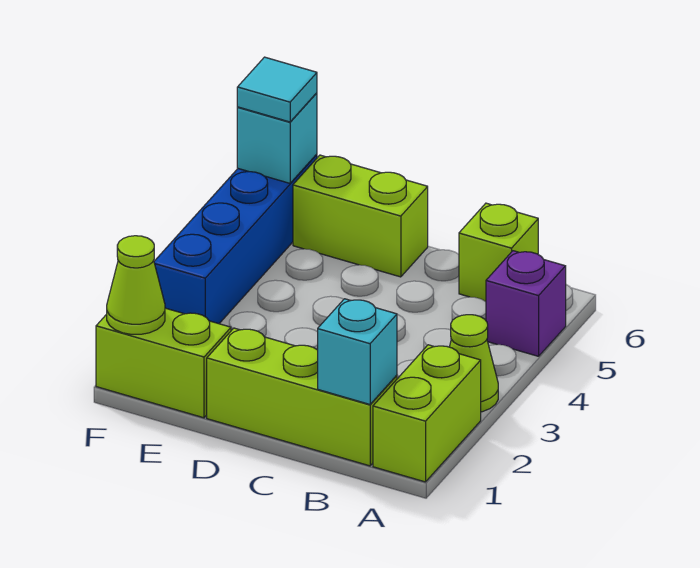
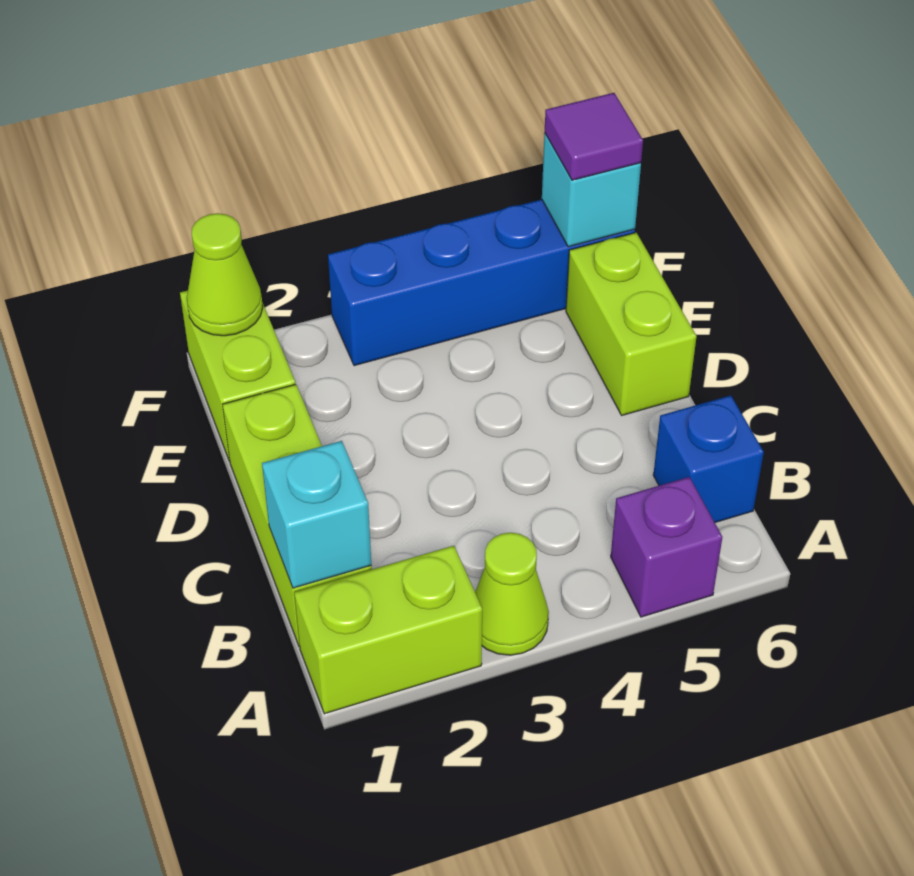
lime 1x1 brick [459,203,538,302] -> blue 1x1 brick [653,395,764,522]
cyan 1x1 tile [237,57,317,122] -> purple 1x1 tile [545,93,643,180]

